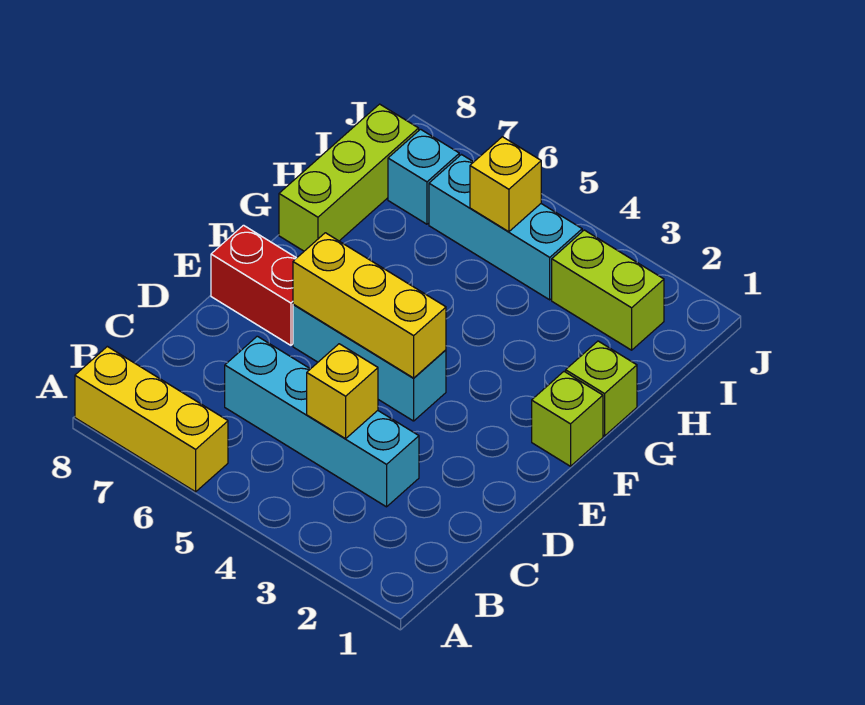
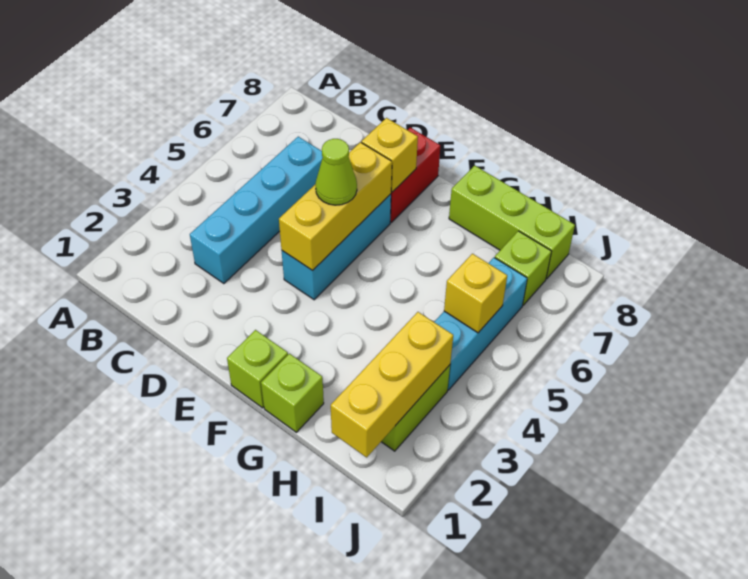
yellow 1x3 brick [75,346,228,492] -> yellow 1x3 brick moved to [331,312,453,457]
yellow 1x1 brick [307,344,378,439] -> yellow 1x1 brick moved to [362,118,418,192]
none -> lime 1x1 cone [316,139,357,205]
cyan 1x1 brick [388,129,459,224] -> lime 1x1 brick [495,231,551,305]

